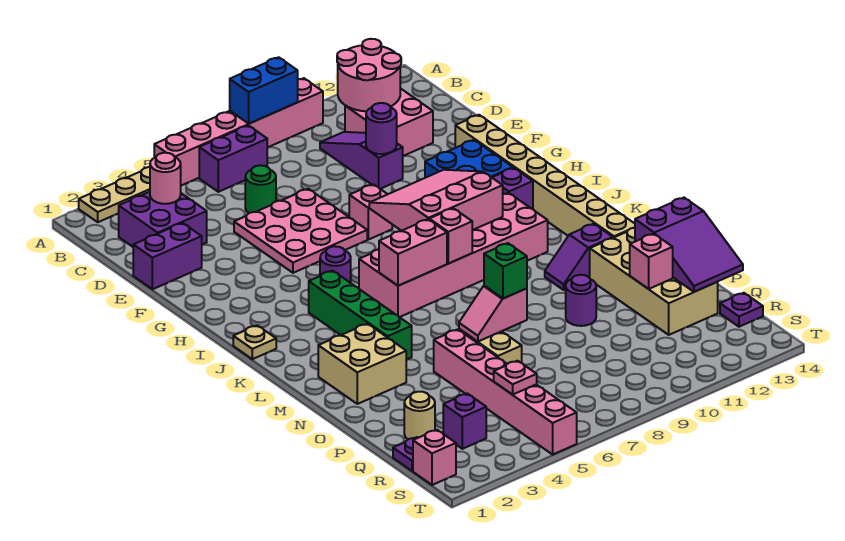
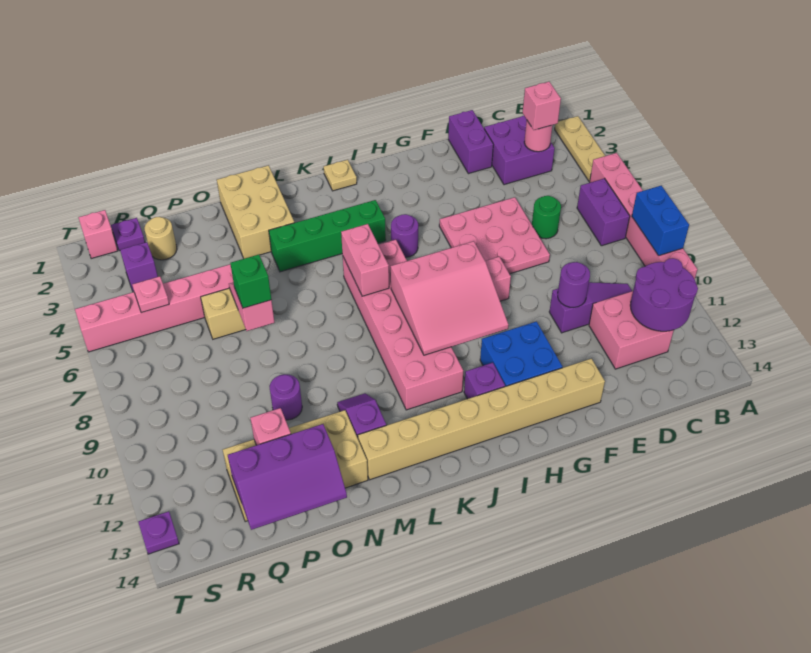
pink 2x2 round brick [337,39,401,111] -> purple 2x2 round brick [630,258,698,331]
pink 3x3 slope [369,170,503,231] -> pink 3x3 slope turned to [391,241,509,355]
pink 1x1 brick [429,208,472,264] -> pink 1x1 brick moved to [523,82,561,130]
tan 2x2 brick [318,324,406,404] -> tan 2x3 brick [217,165,294,259]
purple 2x3 slope [635,198,743,292] -> purple 2x3 slope turned to [228,424,347,530]
purple 1x1 plate [720,293,763,327] -> purple 1x1 plate moved to [138,511,179,554]

